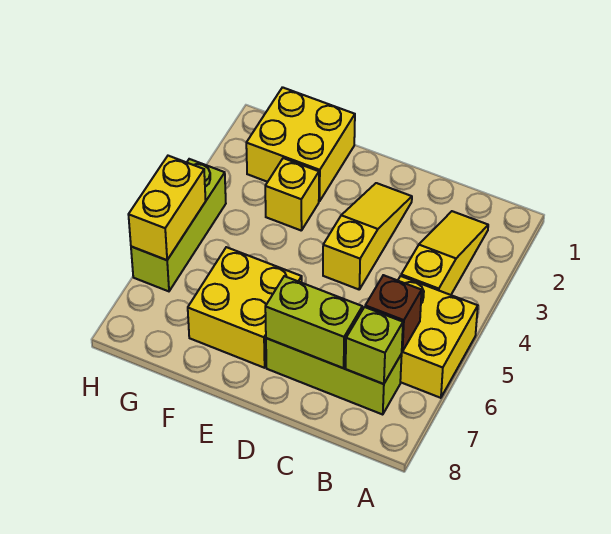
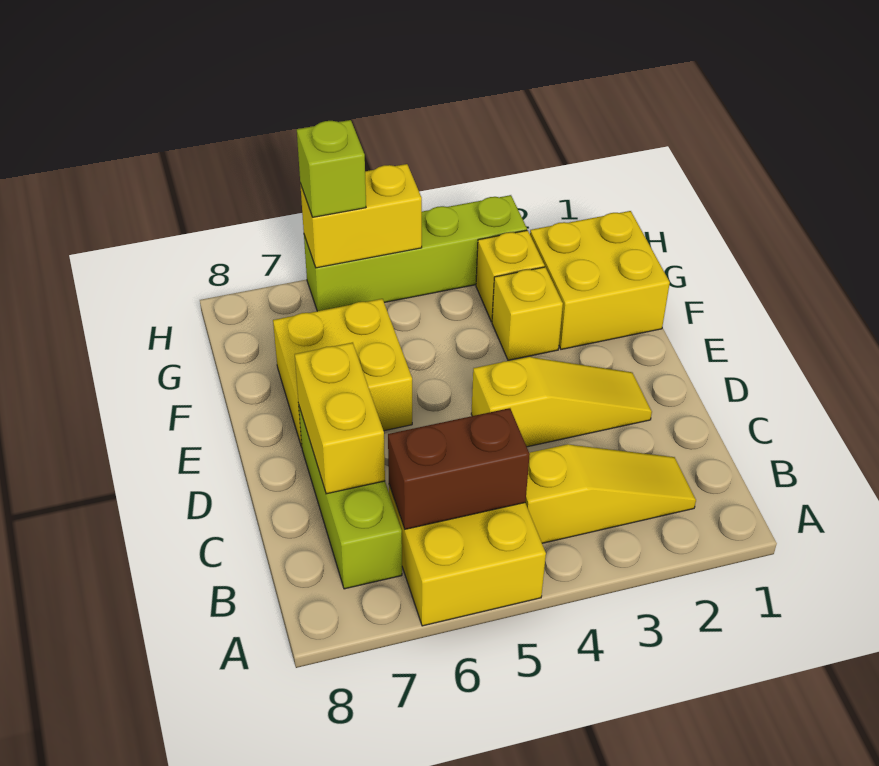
brown 1x1 brick [365,275,422,352] -> brown 1x2 brick [388,408,530,529]
lime 1x1 brick [346,307,403,384] -> lime 1x1 brick moved to [297,120,366,217]
lime 1x2 brick [265,276,362,368] -> yellow 1x2 brick [295,343,385,494]
none -> yellow 1x1 brick [476,230,545,322]
lime 1x3 brick [131,159,226,291] -> lime 1x4 brick [304,195,527,311]

